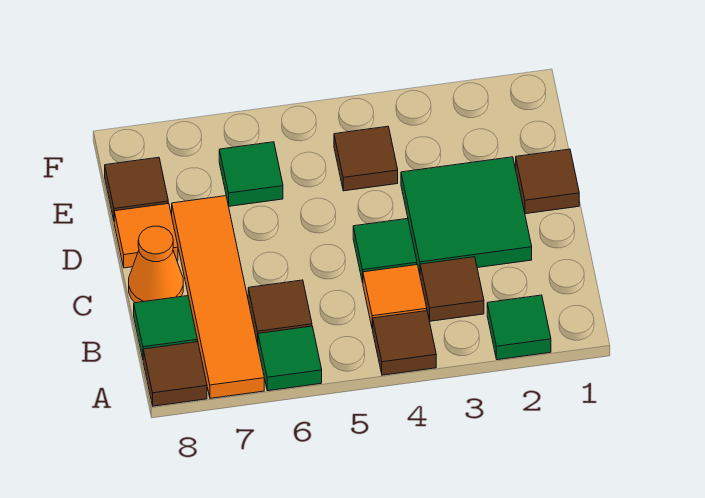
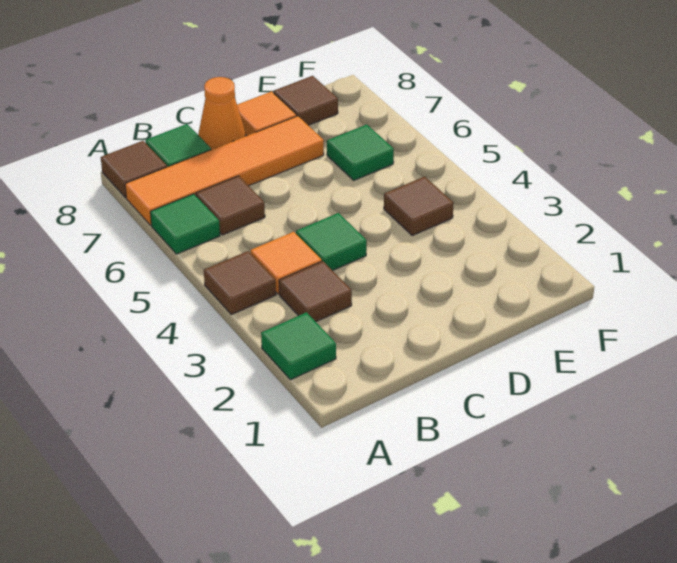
green 2x2 tile [401,157,532,274] -> none
brown 1x1 tile [516,149,579,214] -> none

